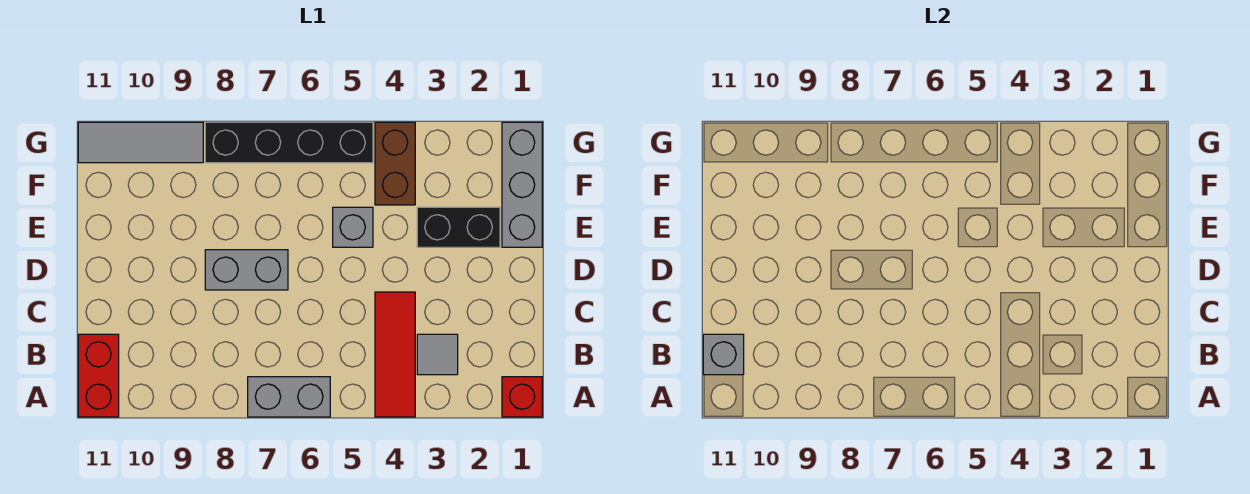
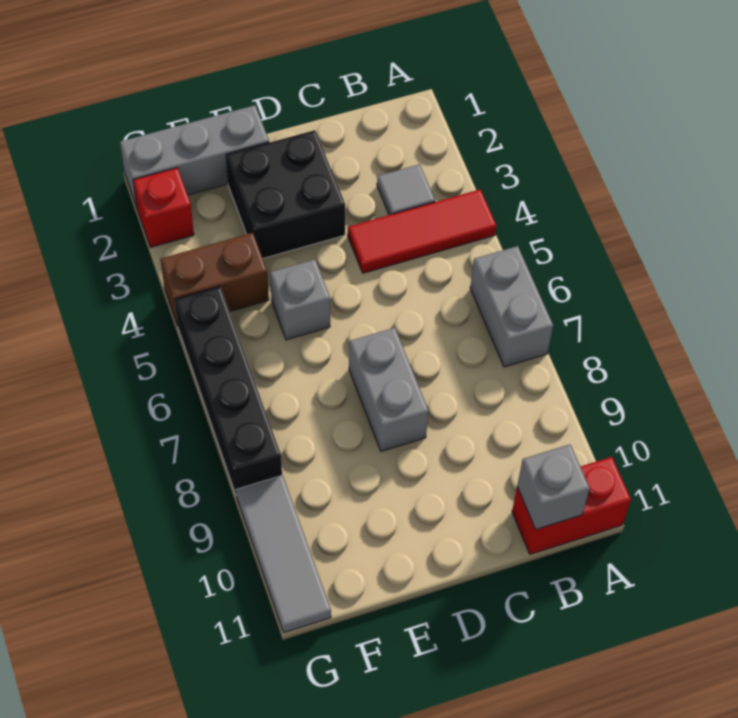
red 1x1 brick [502,377,542,417] -> red 1x1 brick moved to [133,168,194,247]
black 1x2 brick [417,207,500,247] -> black 2x2 brick [226,130,345,258]

